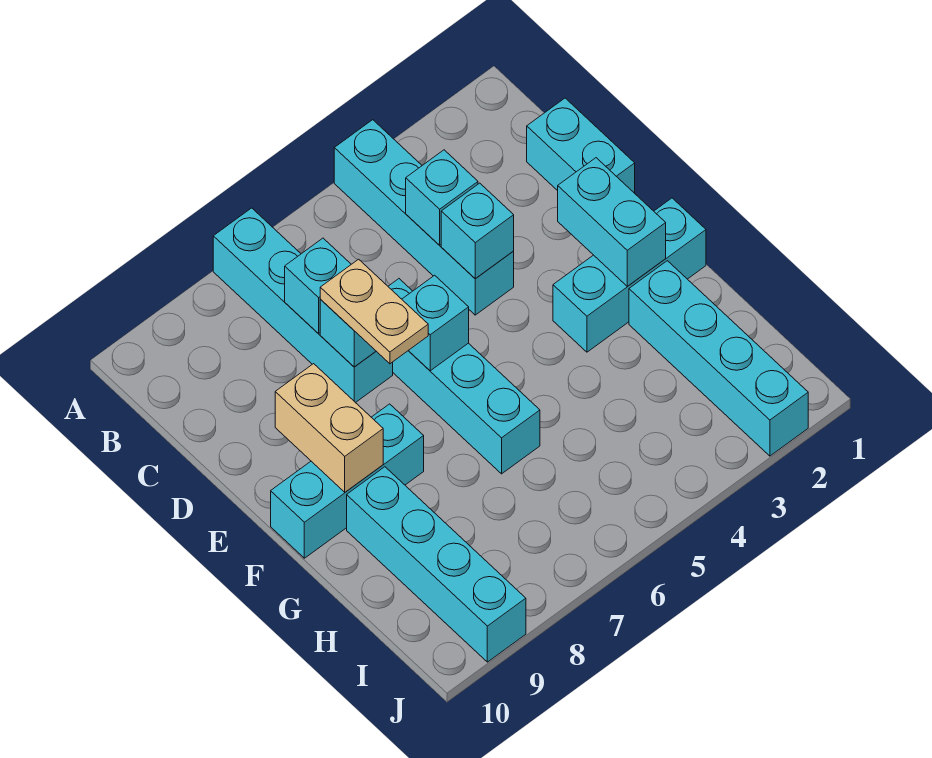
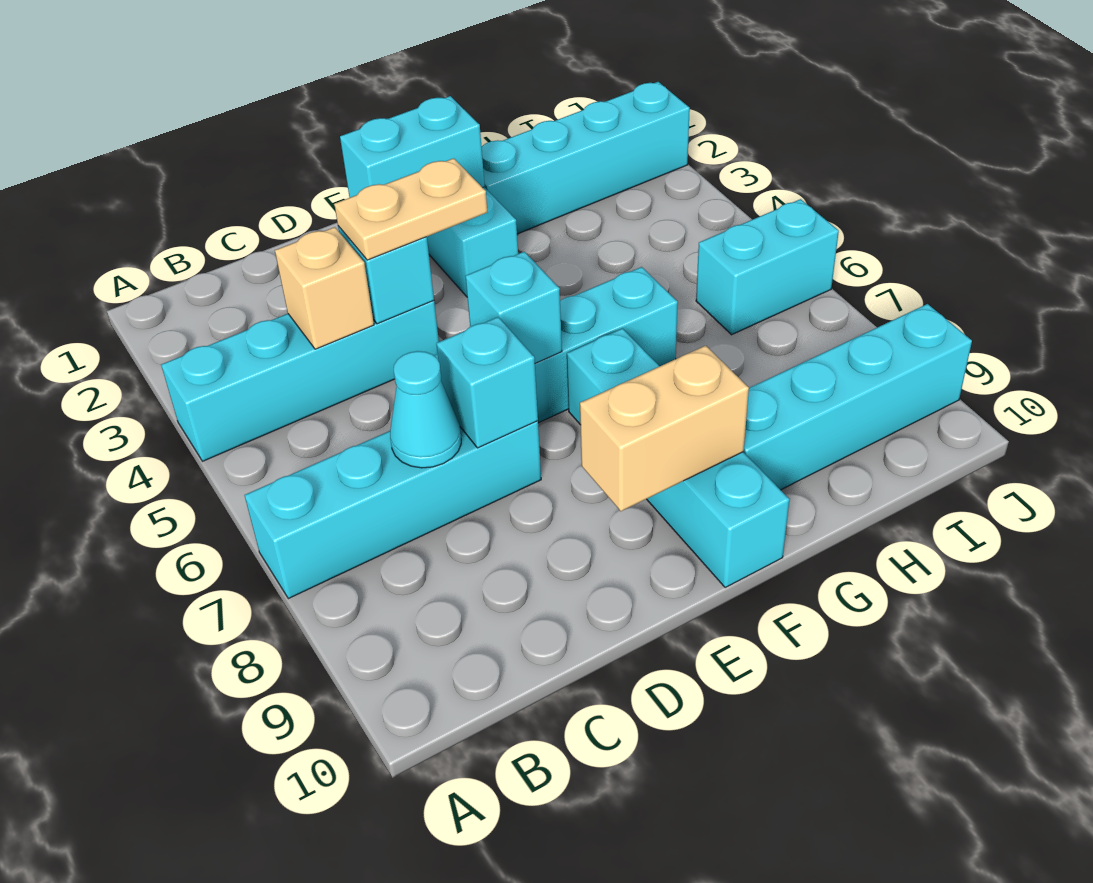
cyan 1x2 brick [527,98,635,193] -> cyan 1x2 brick moved to [696,199,839,335]
cyan 1x1 brick [406,150,478,245] -> tan 1x1 brick [275,227,374,349]
cyan 1x1 brick [285,238,351,334] -> cyan 1x1 cone [390,351,461,468]
tan 1x2 plate [320,259,428,364] -> tan 1x2 plate moved to [334,158,487,260]
cyan 1x3 brick [271,404,424,558] -> cyan 1x4 brick [567,328,789,588]

